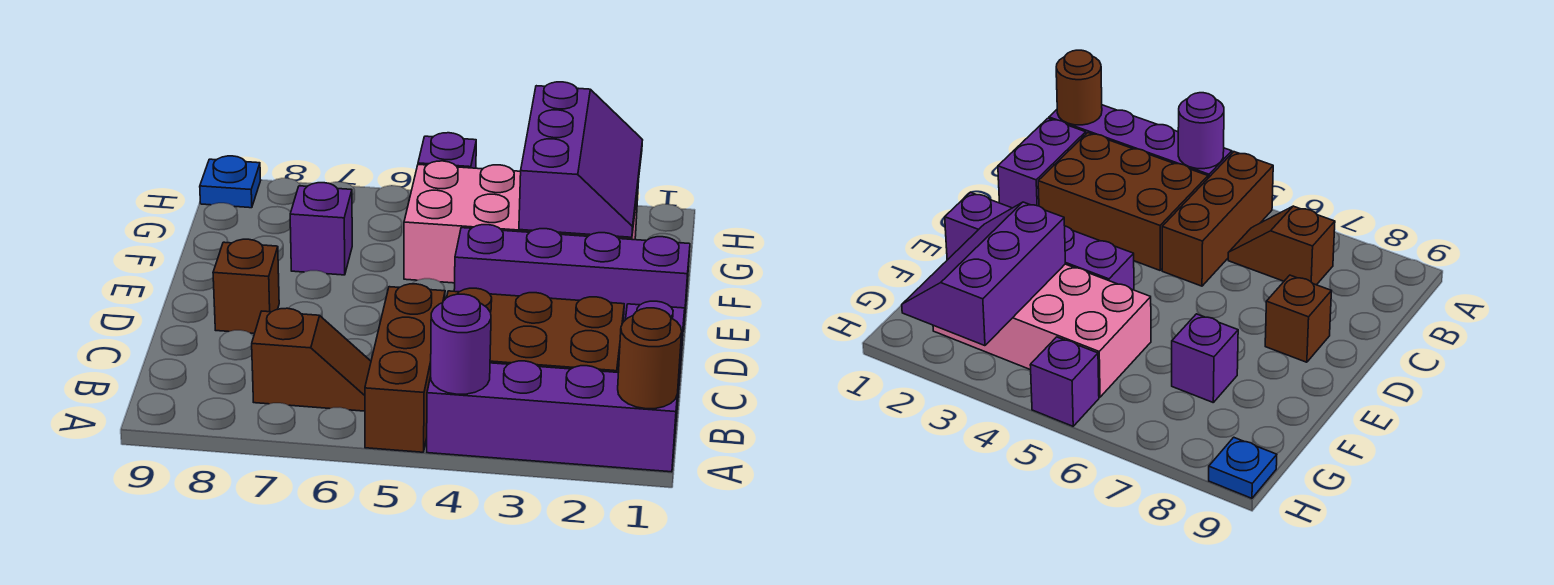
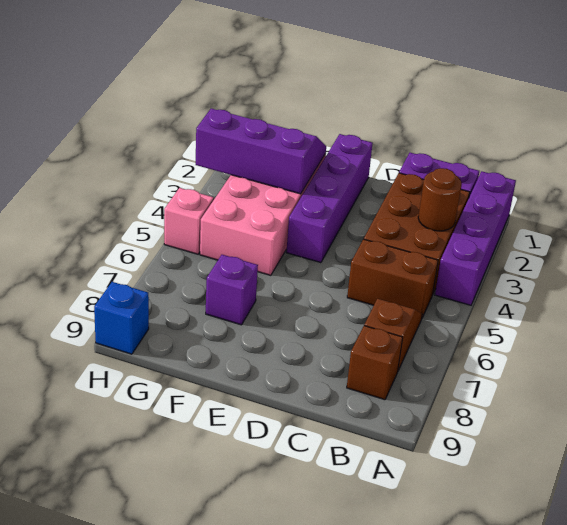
brown 1x1 round brick [618,308,682,409] -> brown 1x1 round brick moved to [418,168,462,231]
purple 1x1 round brick [431,294,491,394] -> none
brown 1x3 brick [365,284,445,452] -> brown 1x2 brick [347,239,438,318]
brown 1x1 brick [213,239,279,333] -> brown 1x1 brick moved to [347,326,403,400]
purple 1x1 brick [418,133,476,168] -> pink 1x1 brick [164,188,214,254]
blue 1x1 plate [200,156,261,208] -> blue 1x1 brick [94,282,149,354]

